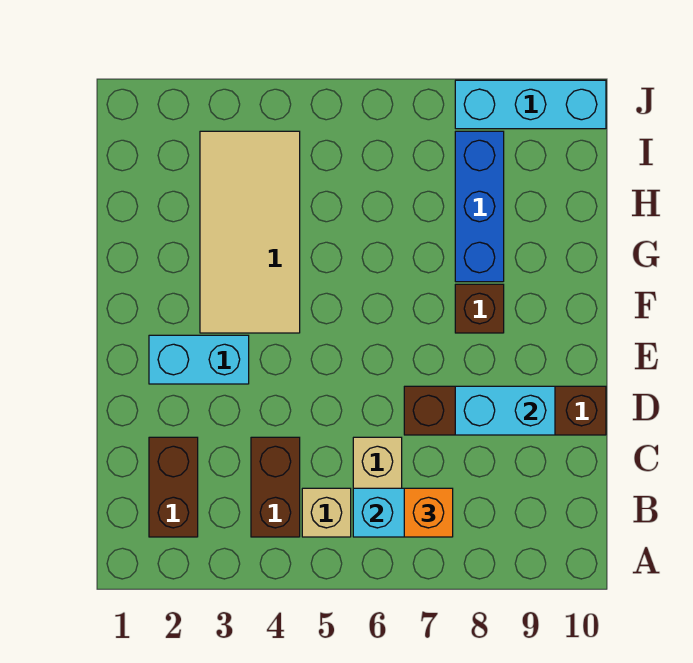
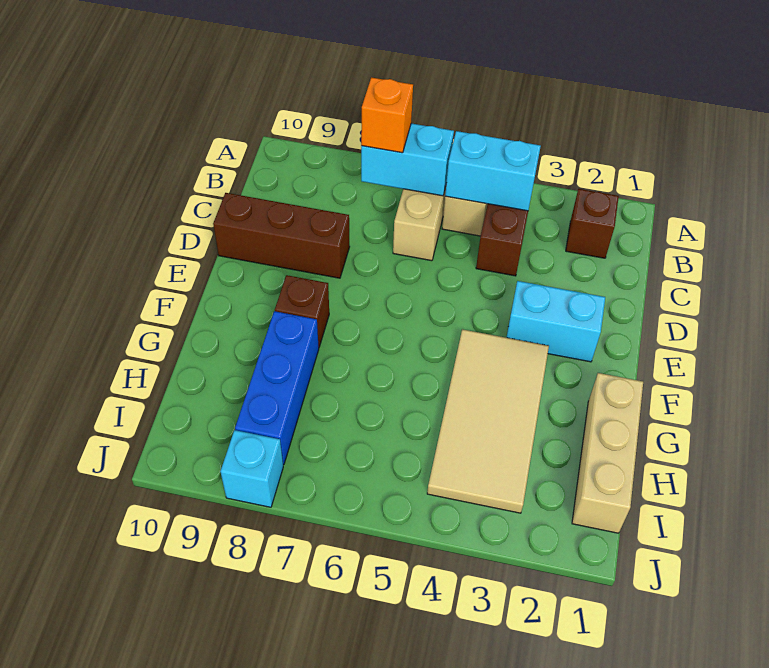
brown 1x2 brick [149,437,198,537] -> brown 1x1 brick [566,189,619,258]
brown 1x4 brick [404,386,606,435] -> brown 1x3 brick [213,193,350,278]
cyan 1x2 brick [455,386,555,435] -> cyan 1x2 brick moved to [445,131,541,211]
none -> tan 1x3 brick [572,373,643,533]
cyan 1x3 brick [455,80,606,129] -> cyan 1x1 brick [220,430,283,507]

